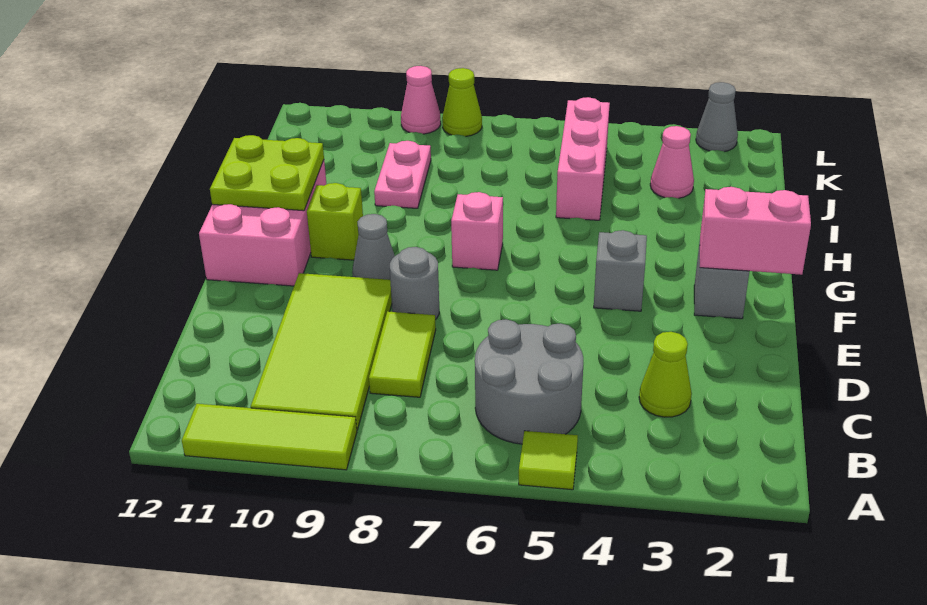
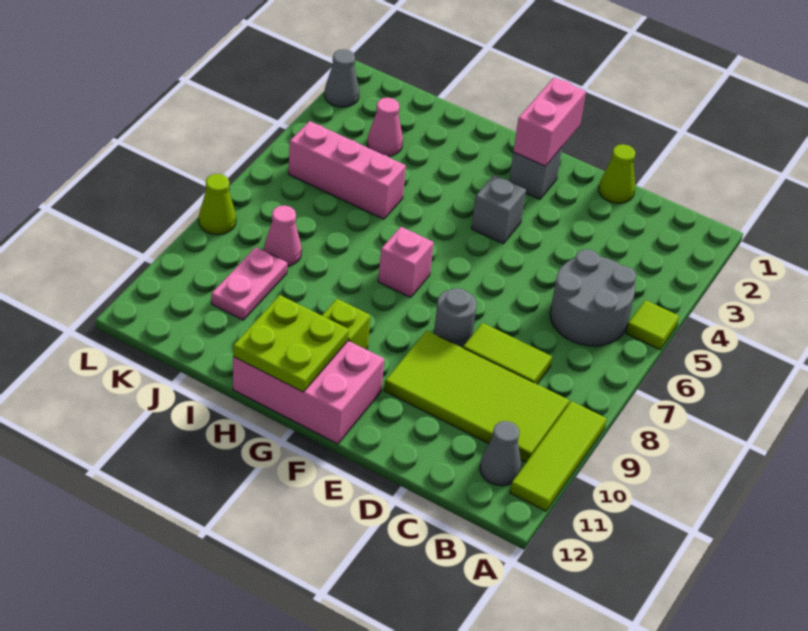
lime 1x1 cone [639,332,692,417] -> lime 1x1 cone moved to [599,144,636,203]
grey 1x1 cone [352,214,395,280] -> grey 1x1 cone moved to [480,421,521,486]
pink 1x2 plate [374,141,431,208] -> pink 1x2 plate turned to [211,247,287,320]
pink 1x1 cone [401,66,441,134] -> pink 1x1 cone moved to [264,205,302,266]

